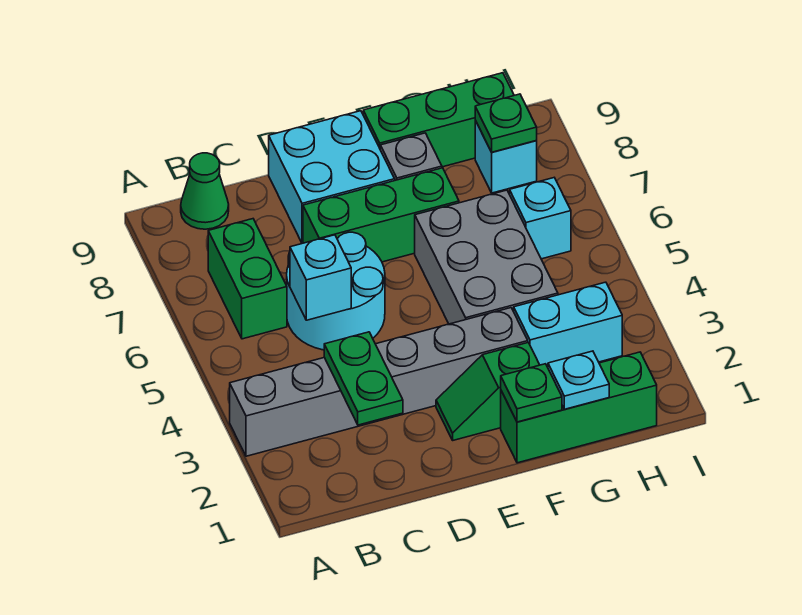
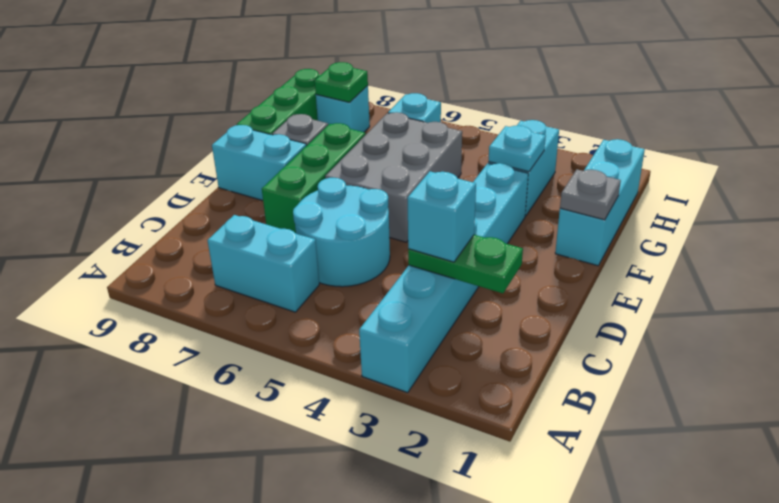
grey 1x6 brick [230,308,528,456] -> cyan 1x6 brick [359,163,528,393]
green 1x2 brick [208,219,287,339] -> cyan 1x2 brick [208,215,319,312]
green 1x1 cone [181,153,229,229] -> none
cyan 1x1 brick [290,235,351,320] -> cyan 1x1 brick moved to [407,171,476,262]
cyan 2x2 brick [269,111,395,243] -> cyan 1x2 brick [212,125,306,201]
green 1x2 slope [436,343,539,440] -> none
green 1x3 brick [501,352,657,463] -> cyan 1x3 brick [555,139,645,266]
green 1x1 plate [501,364,562,422] -> grey 1x1 plate [560,169,621,220]
grey 2x3 brick [415,190,558,324] -> grey 2x3 brick turned to [325,112,462,242]
cyan 1x1 plate [548,351,609,409] -> cyan 1x1 plate moved to [488,126,546,172]

